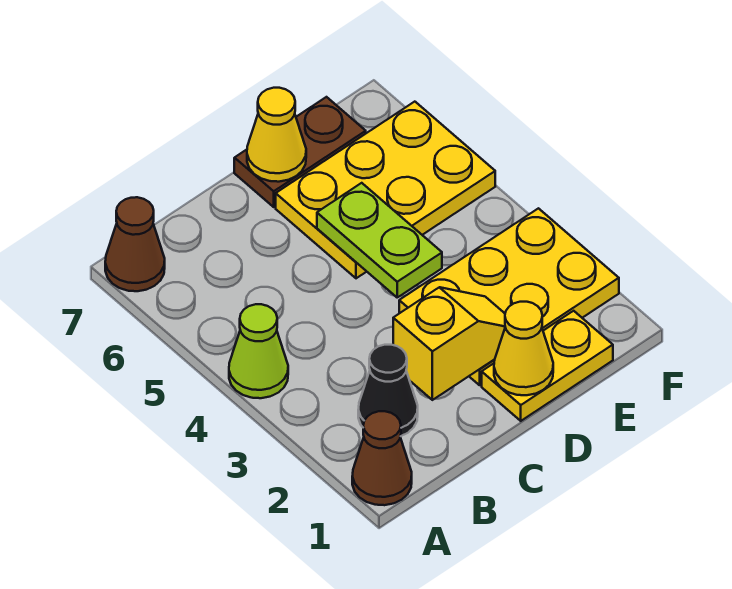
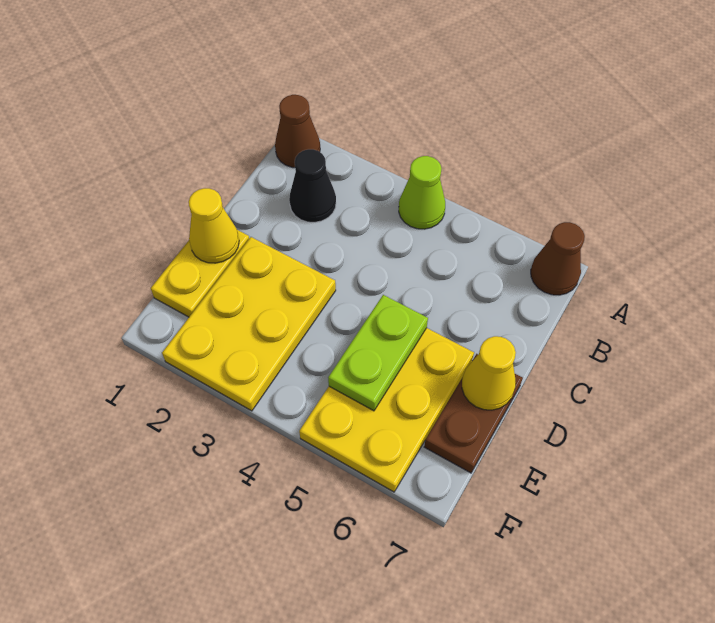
yellow 1x2 slope [393,287,505,400] -> none
lime 1x2 plate [317,183,442,297] -> lime 1x2 plate turned to [328,295,428,411]

